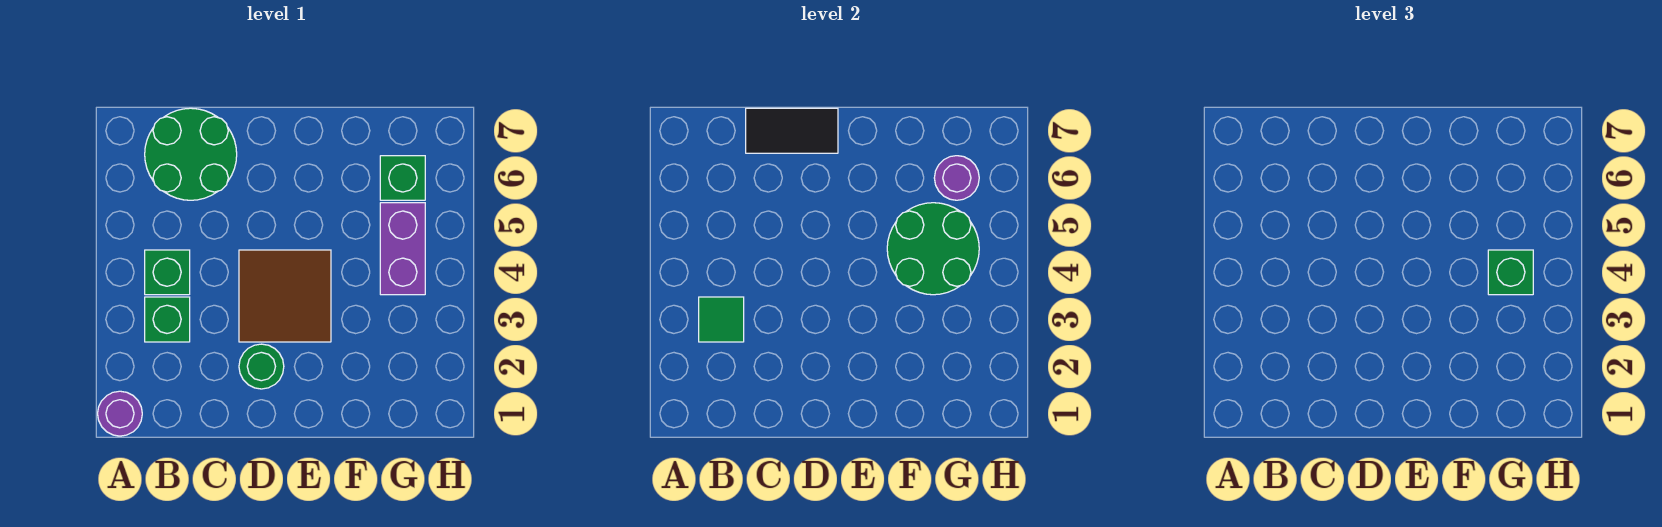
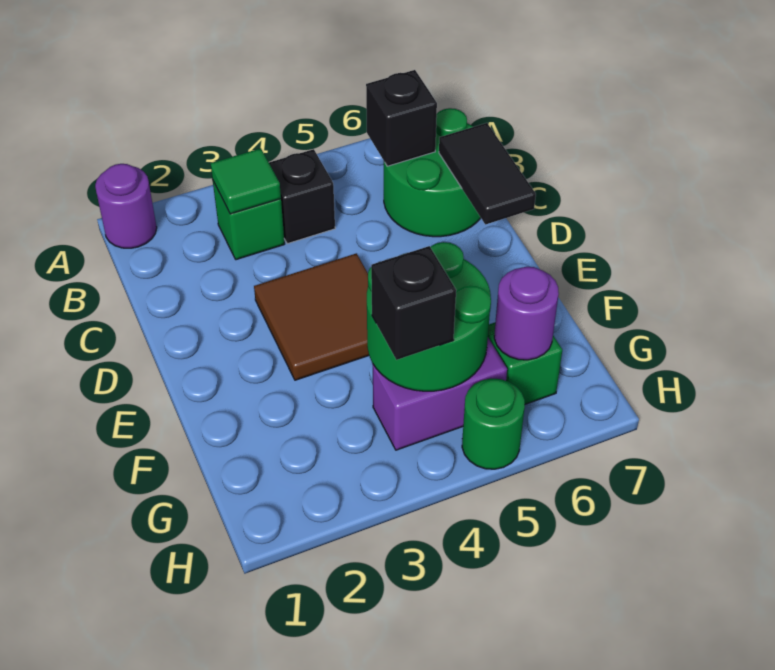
green 1x1 brick [145,250,190,295] -> black 1x1 brick [269,149,335,244]
none -> black 1x1 brick [366,70,437,166]
green 1x1 round brick [239,344,284,389] -> green 1x1 round brick moved to [462,379,525,469]
green 1x1 brick [1488,250,1533,295] -> black 1x1 brick [371,246,456,360]

